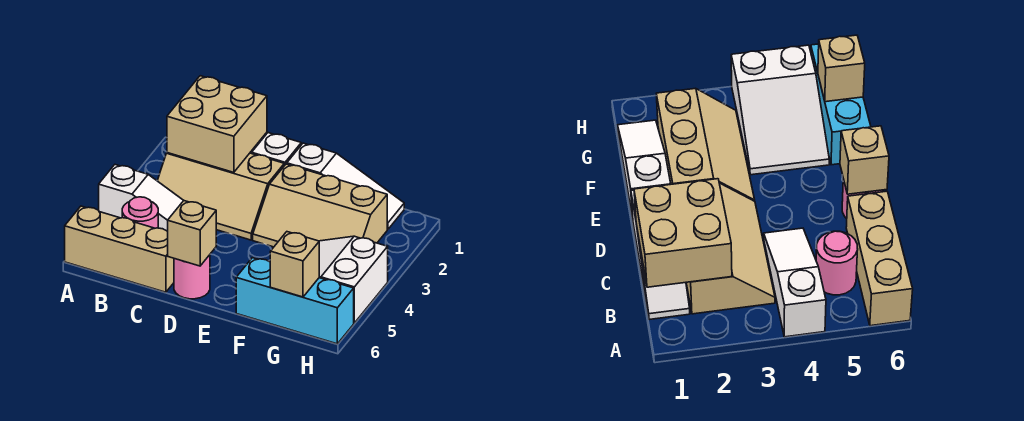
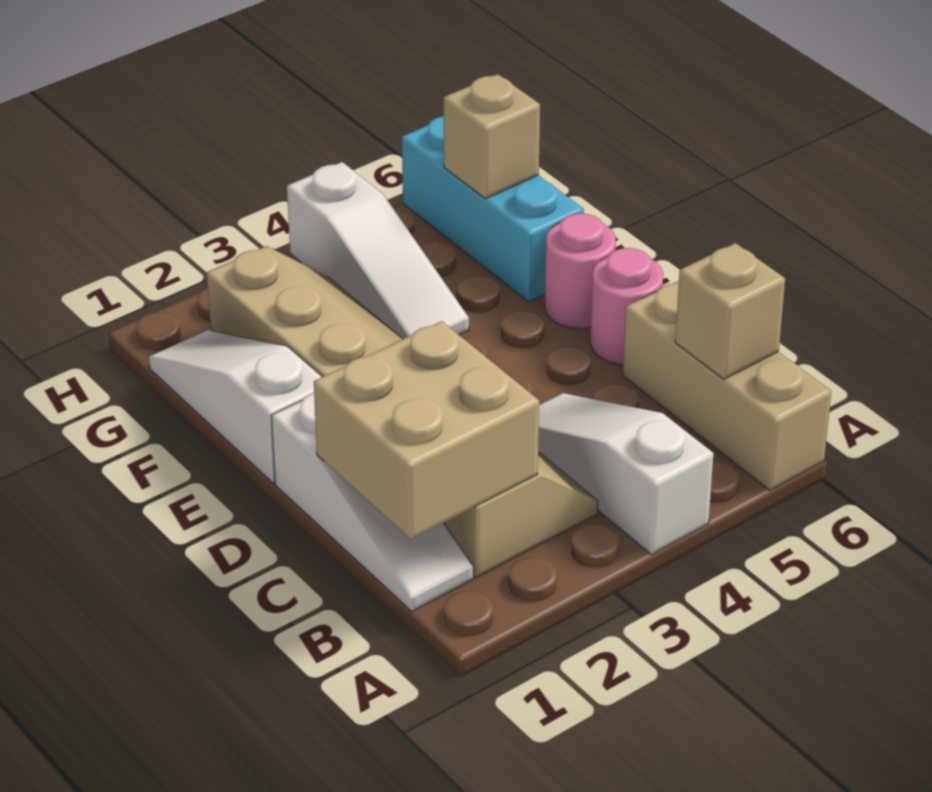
pink 1x1 round brick [122,197,158,228] -> pink 1x1 round brick moved to [545,213,616,329]
tan 1x1 brick [168,201,216,266] -> tan 1x1 brick moved to [675,243,785,379]
white 2x3 slope [319,236,388,323] -> white 1x3 slope [287,162,469,339]

